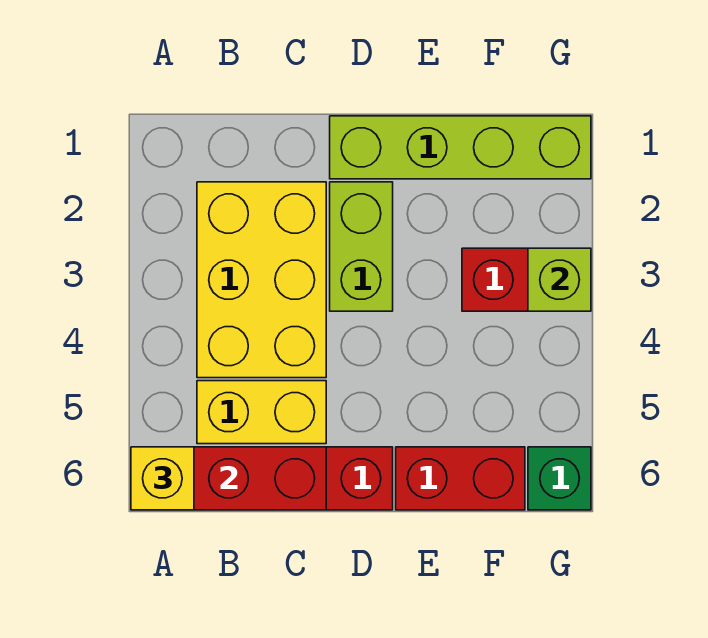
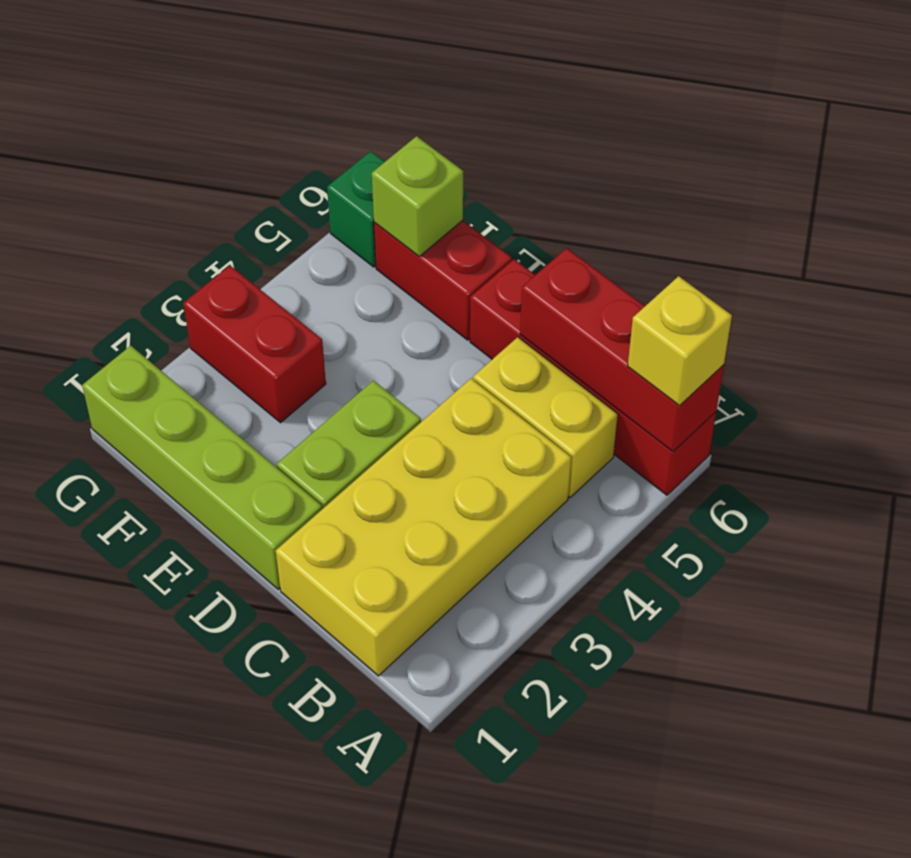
yellow 2x3 brick [197,182,326,378] -> yellow 2x4 brick [276,378,571,676]
lime 1x1 brick [528,248,591,311] -> lime 1x1 brick moved to [372,136,463,256]

